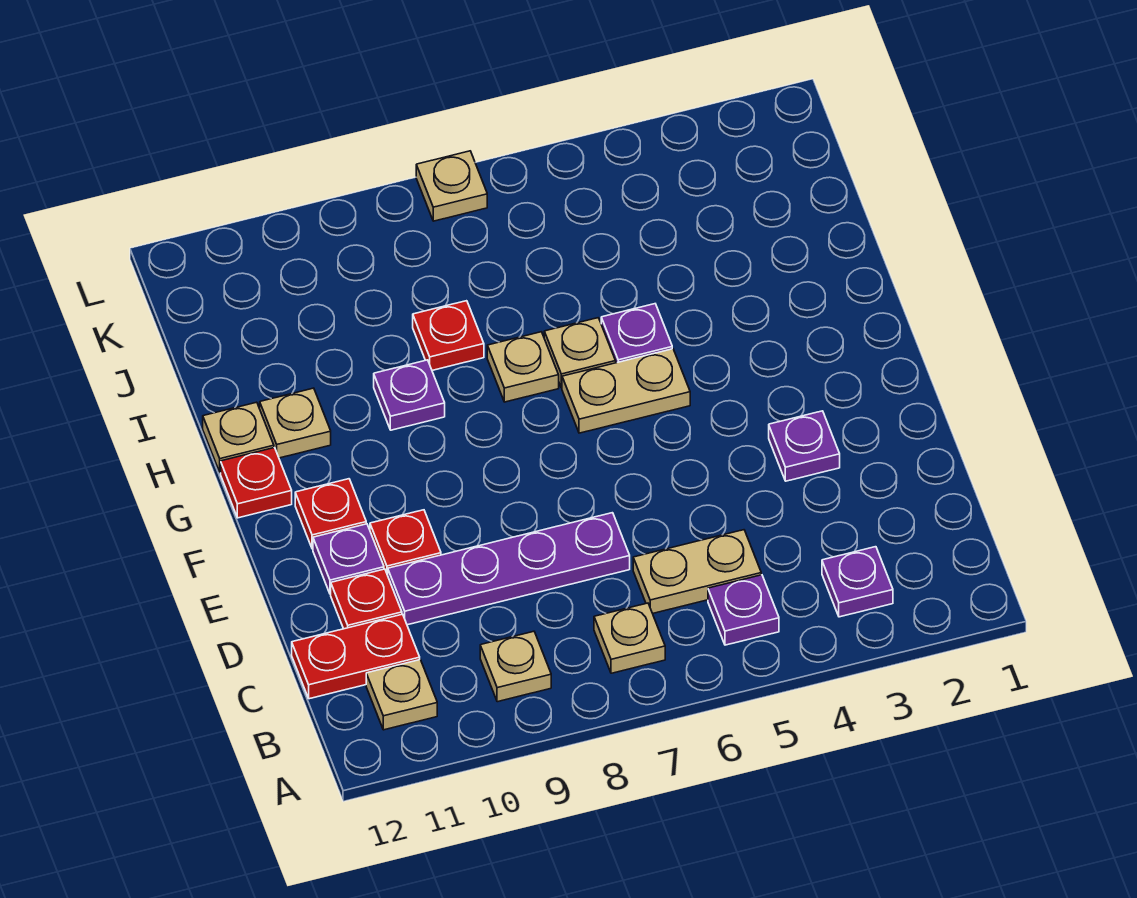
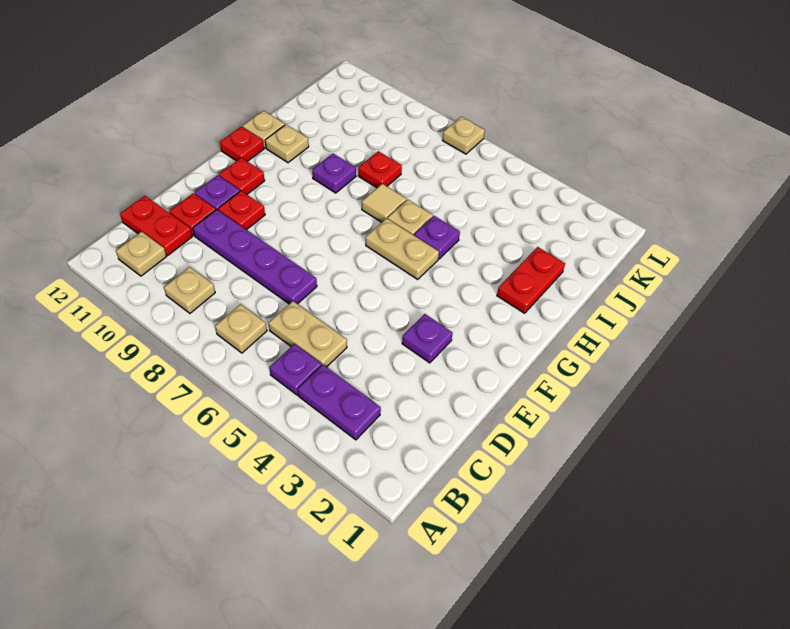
purple 1x1 plate [822,547,893,617] -> purple 1x2 plate [298,365,381,440]
none -> red 1x2 plate [497,247,565,313]
tan 1x1 plate [487,332,559,402] -> tan 1x1 tile [362,184,407,222]

